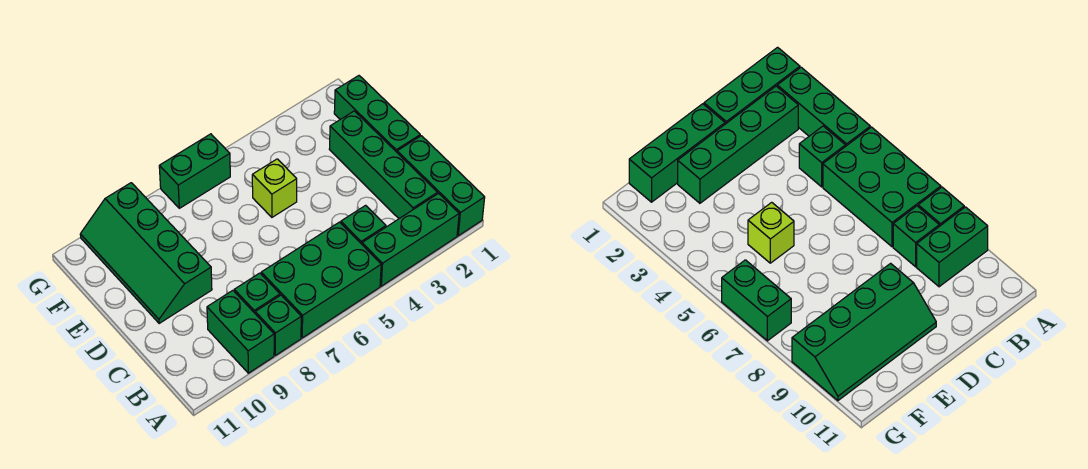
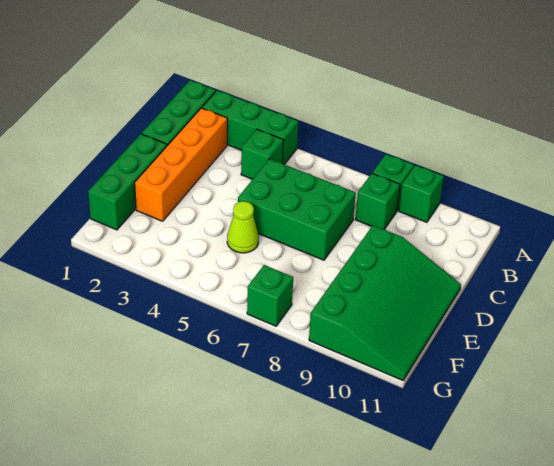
green 2x3 brick [261,222,381,338] -> green 2x3 brick moved to [238,159,356,260]
green 1x2 brick [207,290,274,373] -> green 1x1 brick [399,165,444,222]
green 1x4 brick [329,111,437,219] -> orange 1x4 brick [135,108,227,221]
green 2x4 slope [80,183,212,324] -> green 3x4 slope [309,226,461,381]
lime 1x1 brick [252,159,297,217] -> lime 1x1 cone [227,201,259,253]
green 1x2 brick [159,134,230,208] -> green 1x1 brick [247,265,293,326]

